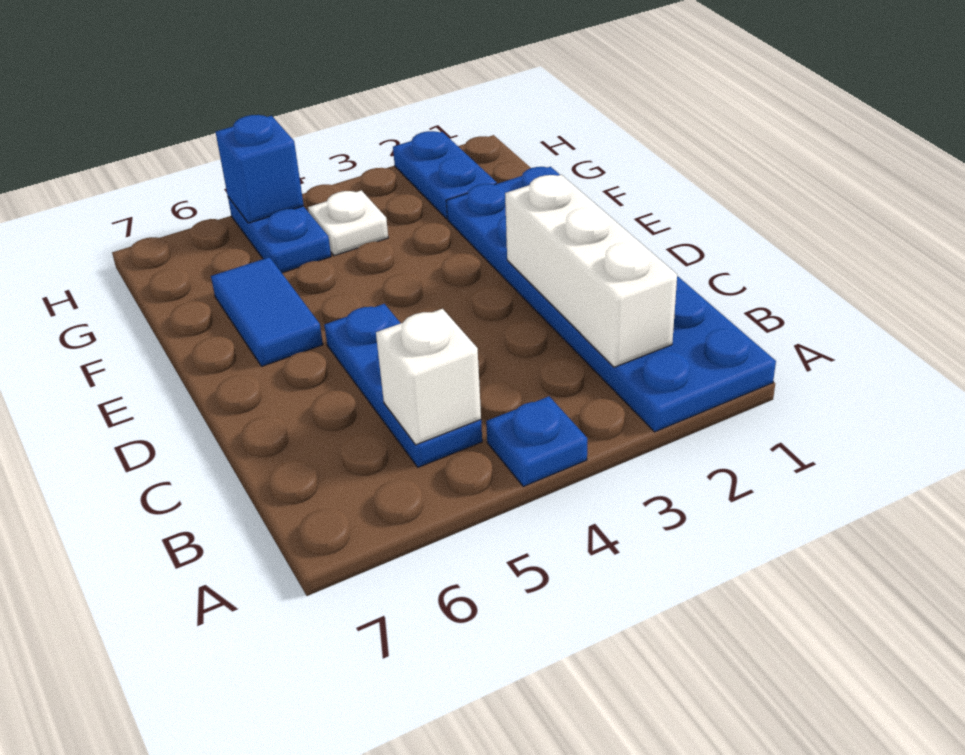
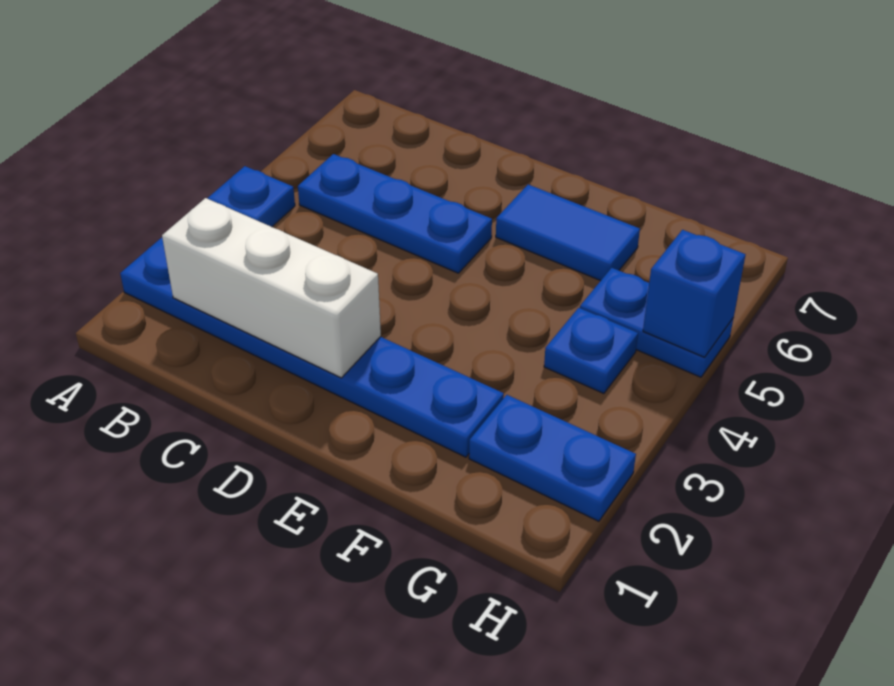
blue 2x6 plate [446,167,776,432] -> blue 1x6 plate [120,238,504,457]
white 1x1 brick [376,309,481,445] -> none
white 1x1 plate [308,190,388,256] -> blue 1x1 plate [544,308,638,394]

